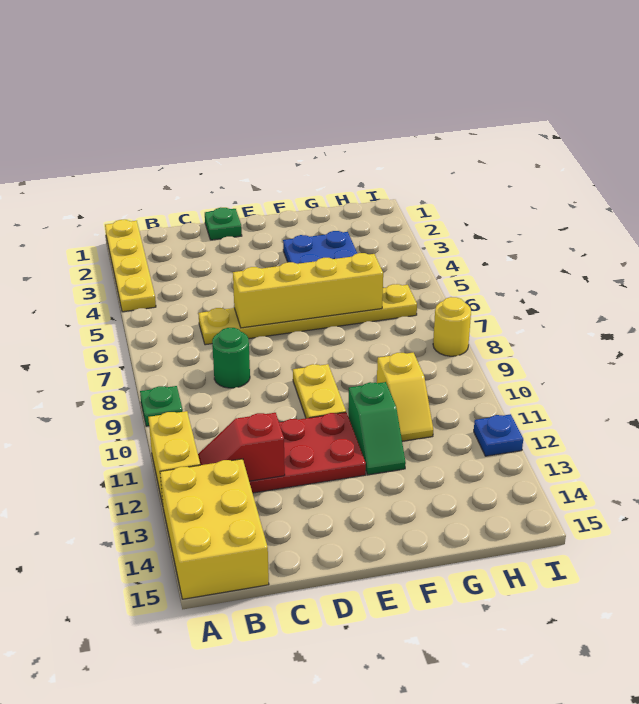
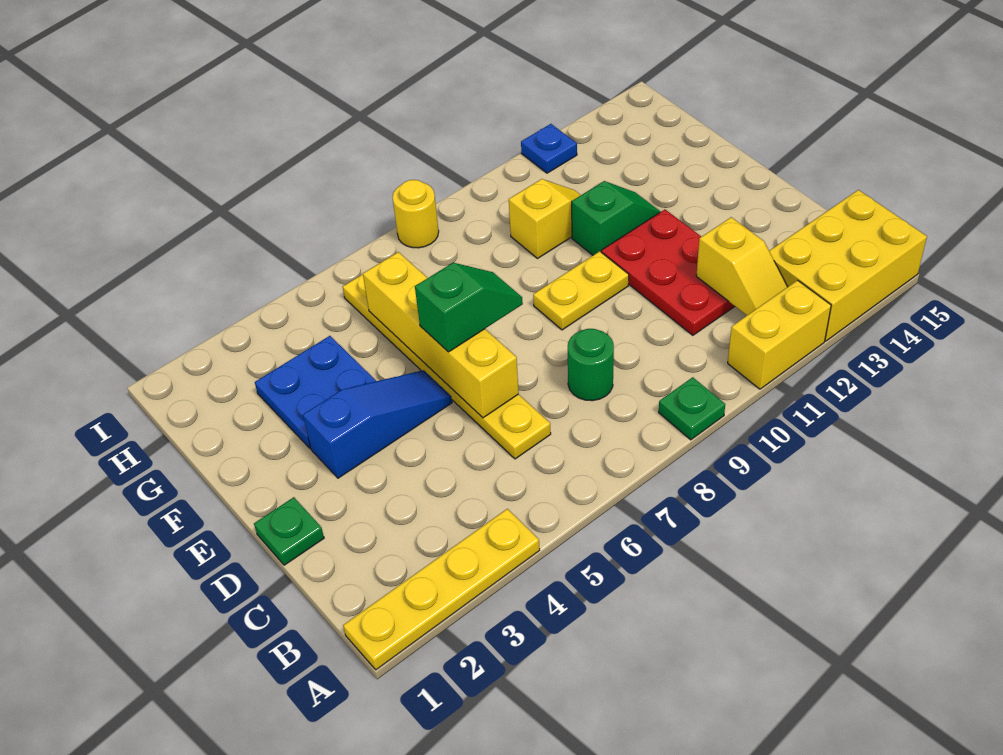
red 1x2 slope [198,413,285,481] -> yellow 1x2 slope [696,217,788,315]
none -> blue 1x3 slope [303,370,452,478]
none -> green 1x2 slope [415,263,523,352]

